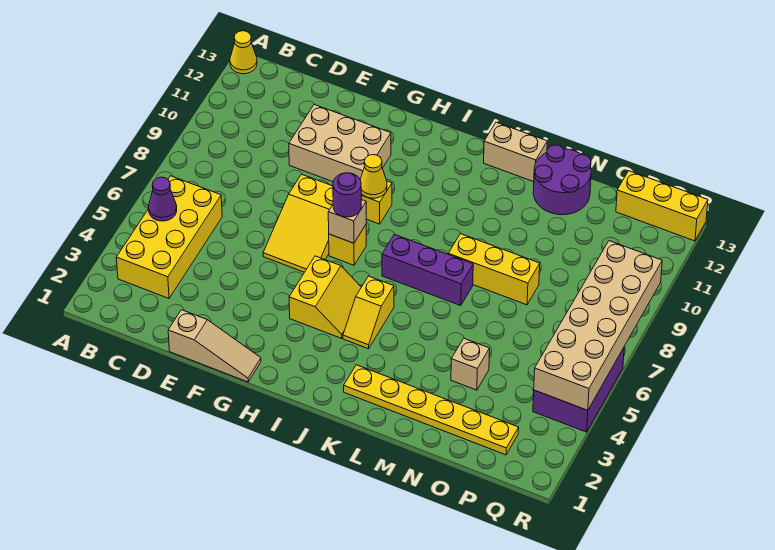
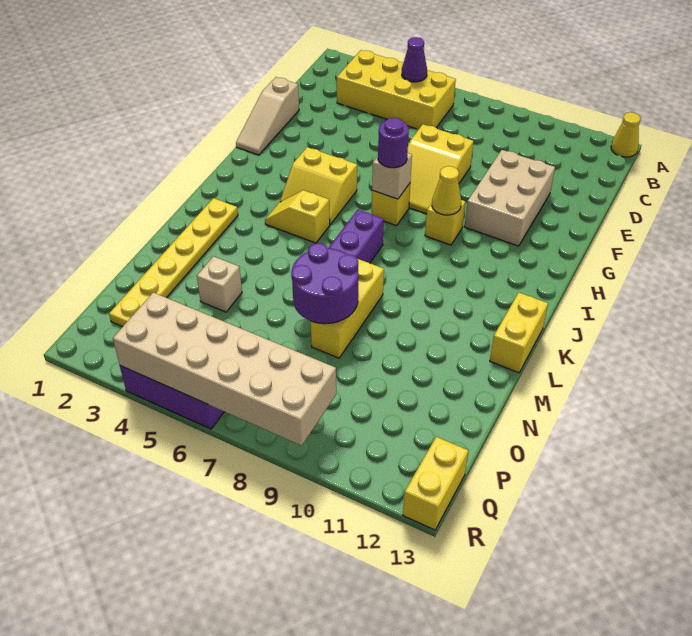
yellow 2x3 slope [263,174,333,272] -> yellow 2x3 slope turned to [408,124,473,214]
tan 1x2 brick [484,122,547,182] -> yellow 1x2 brick [490,293,548,373]
purple 2x2 round brick [533,145,591,215] -> purple 2x2 round brick moved to [291,243,358,324]
yellow 1x3 brick [616,171,708,241] -> yellow 1x2 brick [403,437,468,530]

